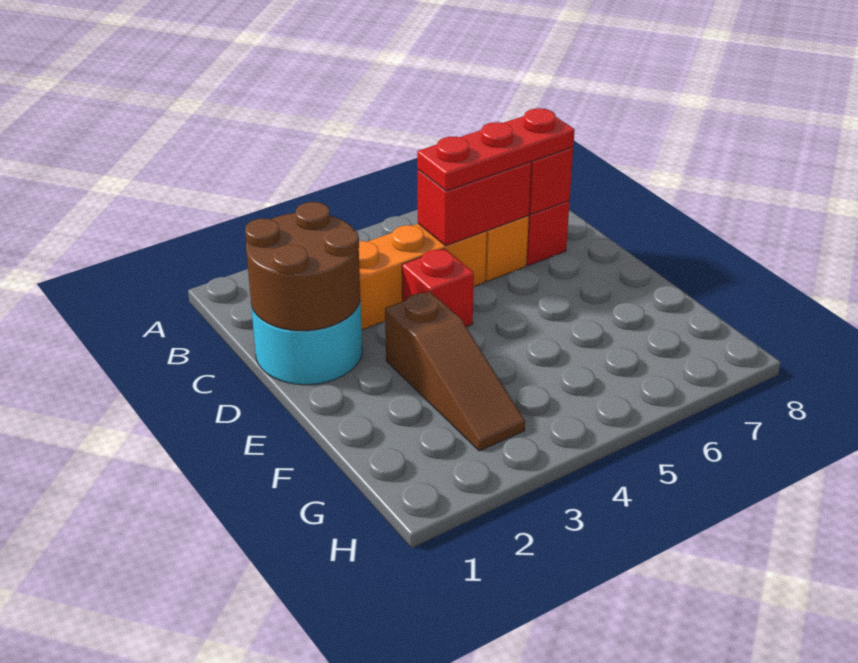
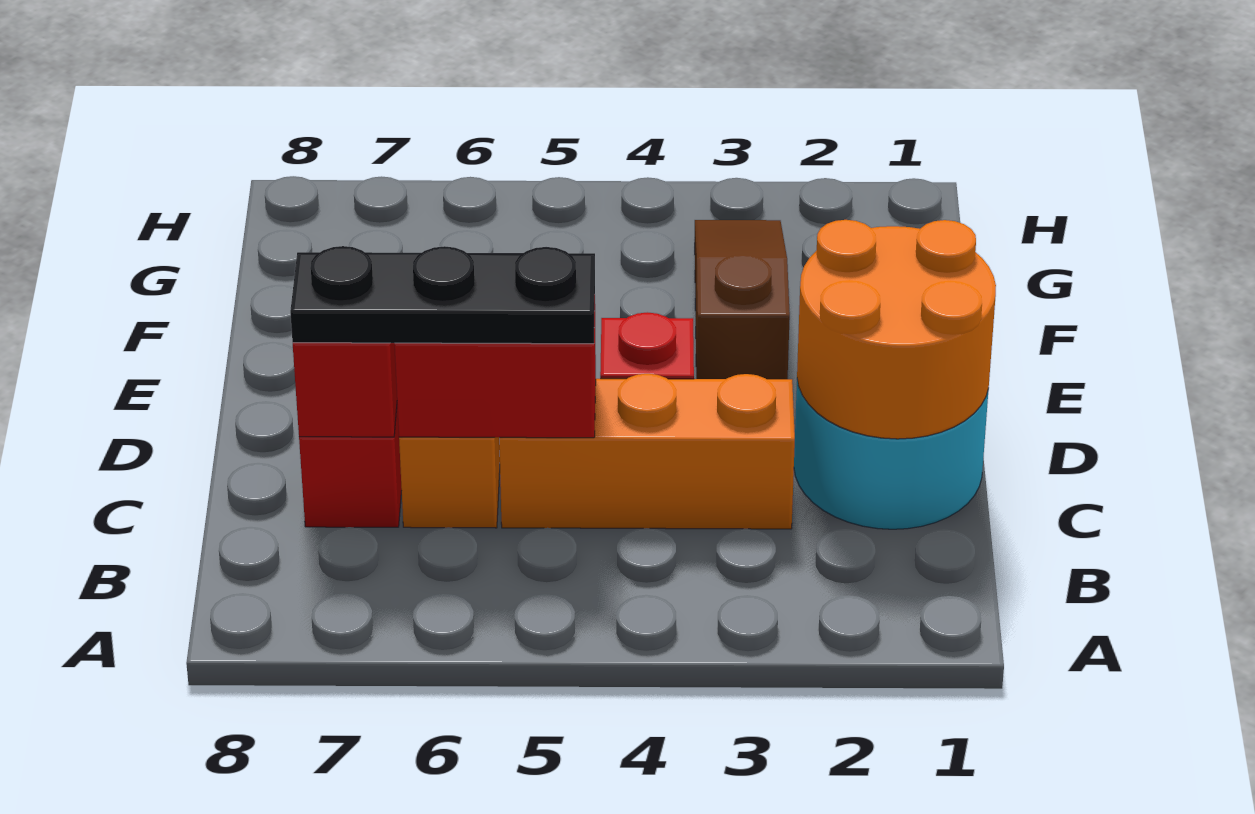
brown 2x2 round brick [245,202,360,331] -> orange 2x2 round brick [797,220,996,439]
red 1x3 plate [417,108,575,191] -> black 1x3 plate [290,246,595,344]

